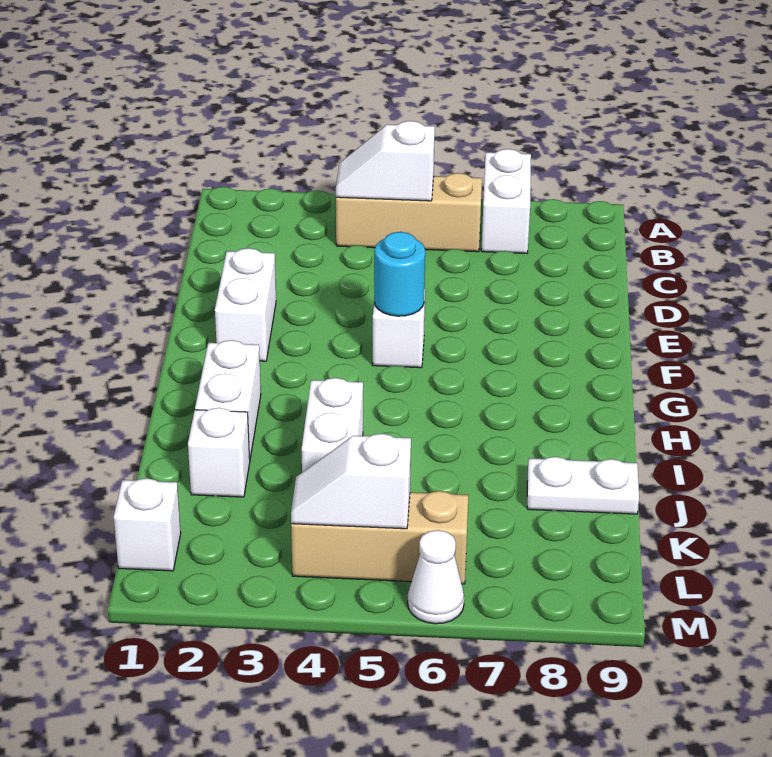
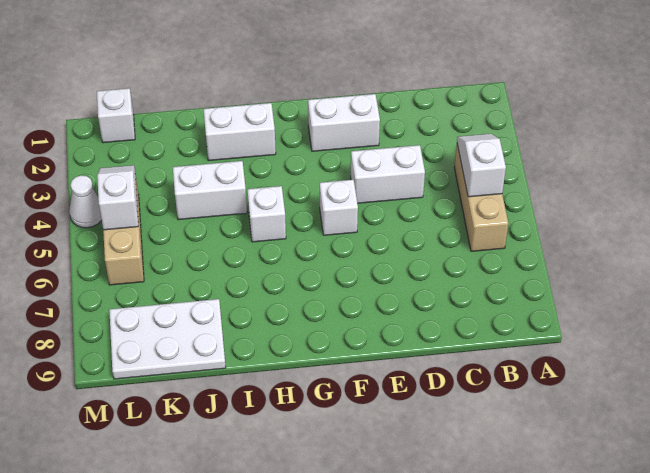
white 1x2 brick [481,149,531,253] -> white 1x2 brick moved to [351,145,425,203]
cyan 1x1 round brick [374,232,425,316] -> none
white 1x1 brick [188,408,250,497] -> white 1x1 brick moved to [247,186,286,242]
white 1x2 plate [527,457,639,514] -> white 2x3 plate [109,299,226,379]
white 1x1 cone [408,530,464,624] -> white 1x1 cone moved to [69,175,102,228]

